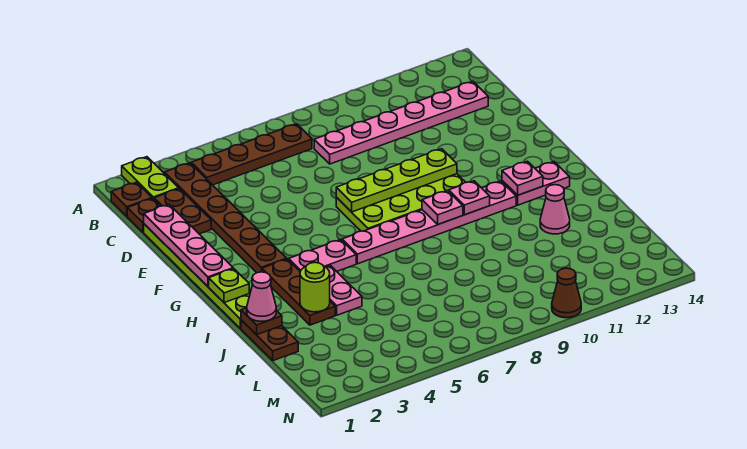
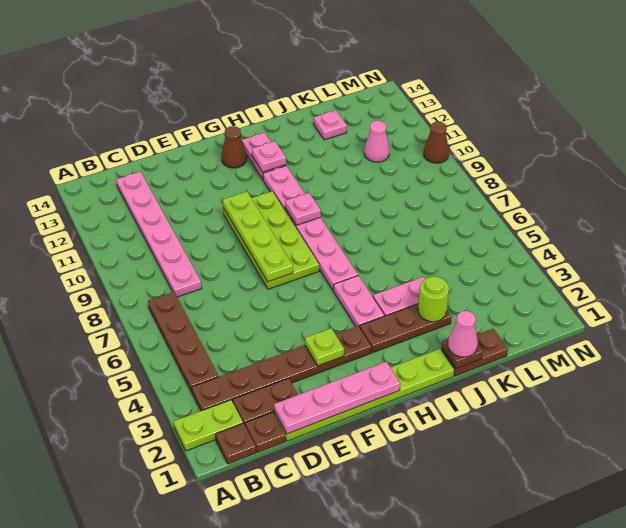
none -> brown 1x1 cone [221,126,247,168]
lime 1x1 plate [209,269,249,303] -> lime 1x1 plate moved to [305,328,344,366]
pink 1x1 plate [449,181,490,215] -> pink 1x1 plate moved to [314,110,347,140]
pink 1x1 cone [540,185,570,234] -> pink 1x1 cone moved to [364,121,389,162]

